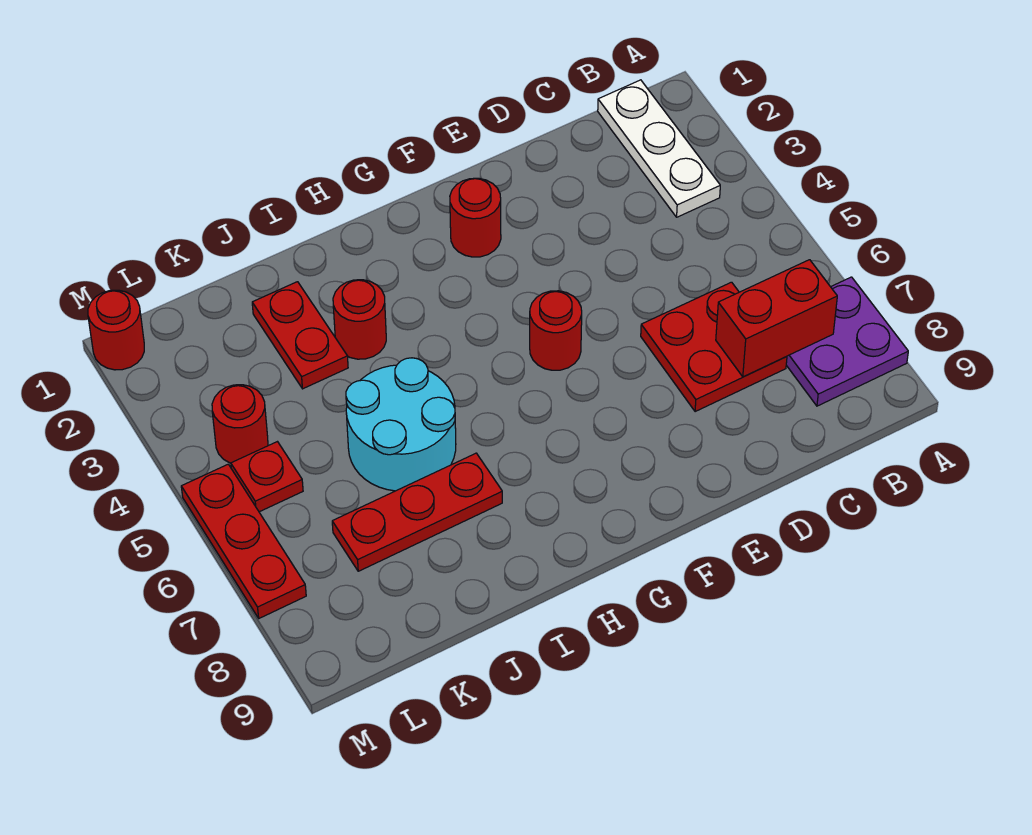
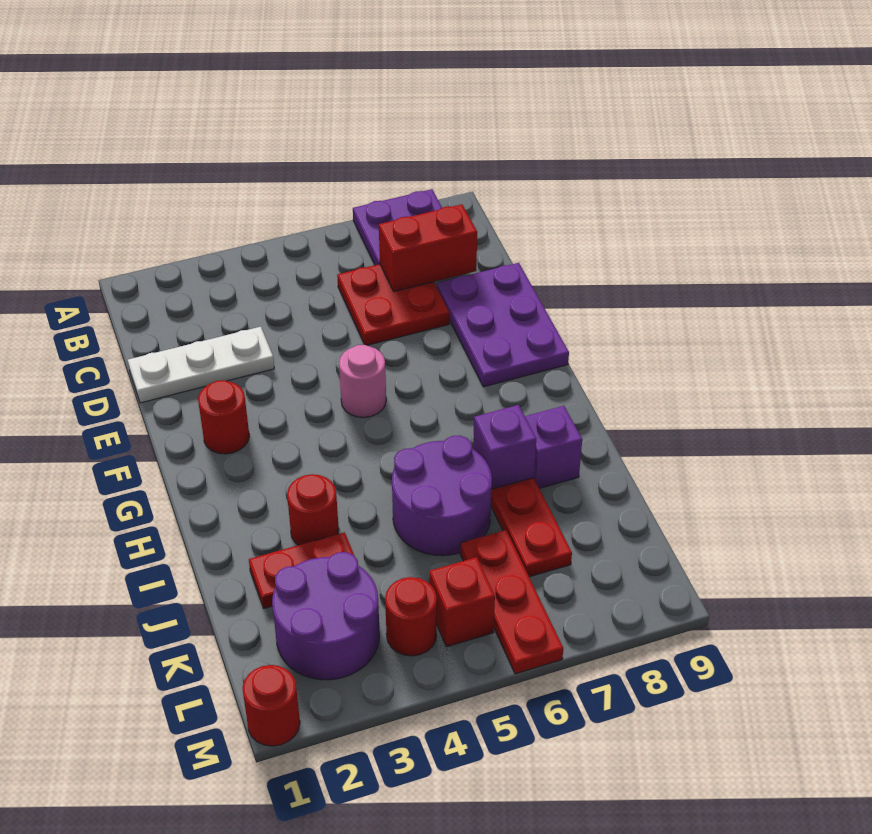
white 1x3 plate [598,80,720,217] -> white 1x3 plate moved to [128,327,274,403]
red 1x2 brick [716,260,837,377] -> red 1x2 brick turned to [379,204,477,291]
none -> purple 2x3 plate [437,263,569,387]
red 1x1 round brick [530,291,582,370] -> pink 1x1 round brick [339,345,386,418]
cyan 2x2 round brick [346,358,456,491] -> purple 2x2 round brick [392,435,492,556]
none -> purple 1x1 brick [473,405,536,489]
none -> purple 1x1 brick [525,406,582,488]
none -> purple 2x2 round brick [272,552,380,680]
red 1x1 plate [231,442,303,512] -> red 1x1 brick [429,557,495,647]
red 1x3 plate [181,464,306,618] -> red 1x3 plate turned to [460,530,563,674]

